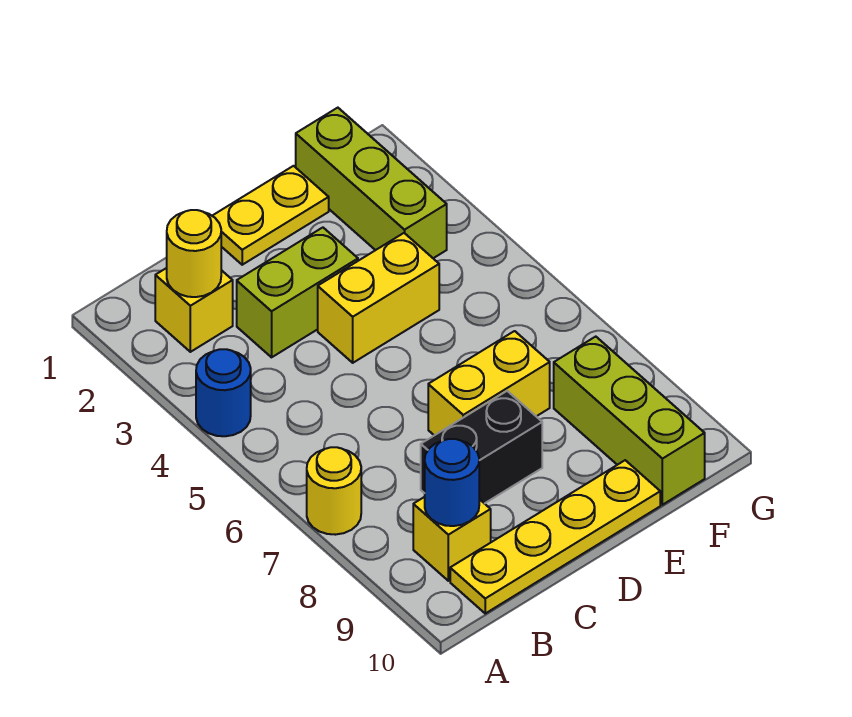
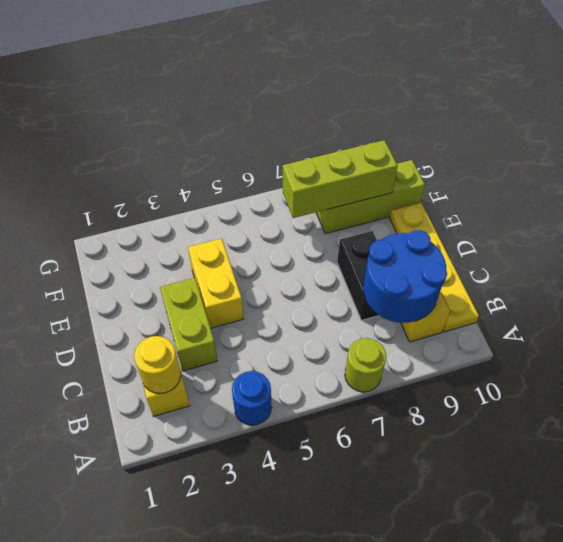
yellow 1x1 round brick [307,447,361,535] -> lime 1x1 round brick [345,338,386,392]
blue 1x1 round brick [425,439,479,526] -> blue 2x2 round brick [363,230,447,323]
yellow 1x2 plate [213,166,329,265] -> none
yellow 1x2 brick [428,331,550,435] -> none
lime 1x3 brick [296,108,447,258] -> lime 1x3 brick moved to [283,140,398,218]

